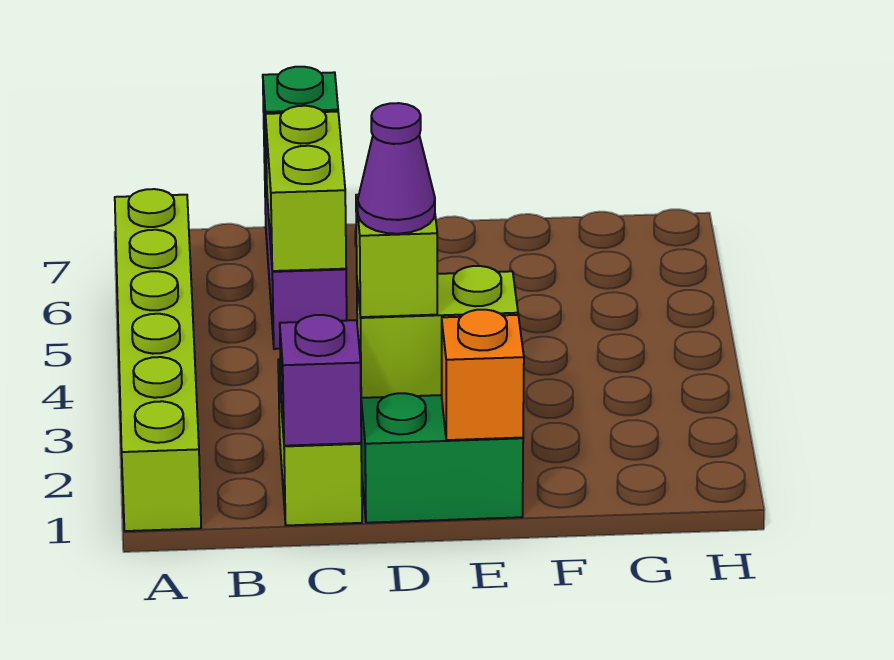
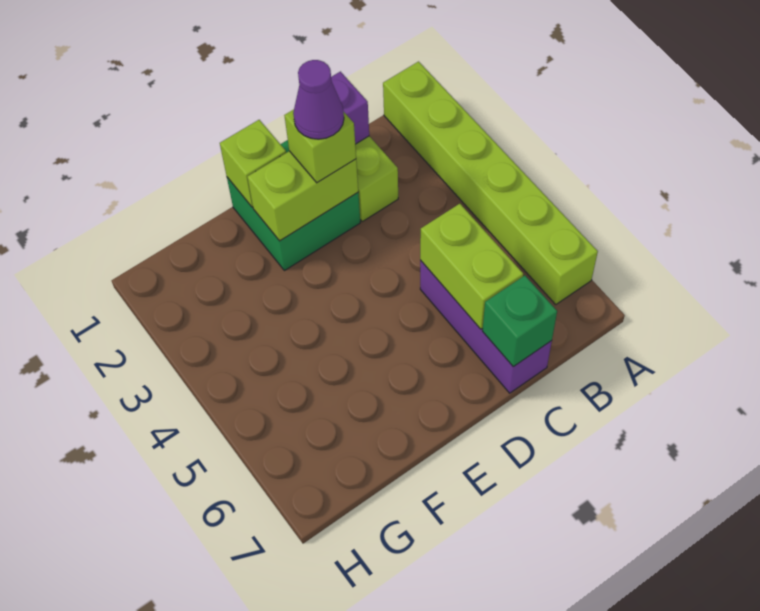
orange 1x1 brick [442,310,524,440] -> lime 1x1 brick [220,120,286,207]

